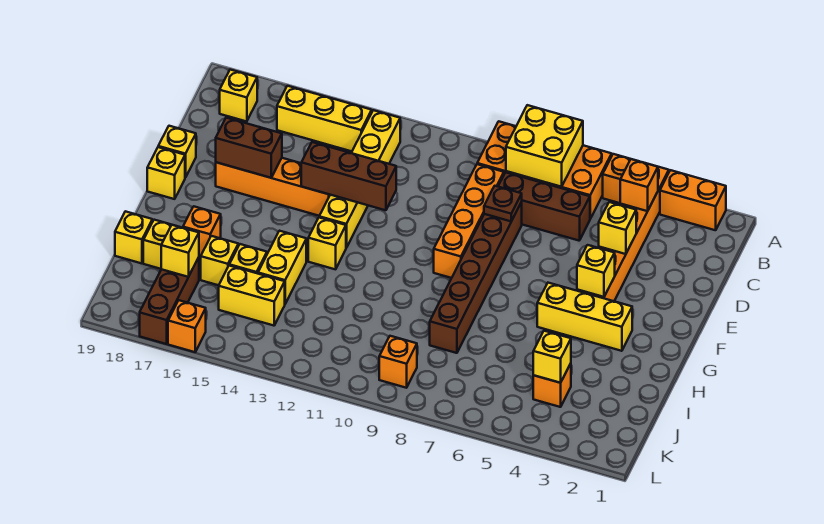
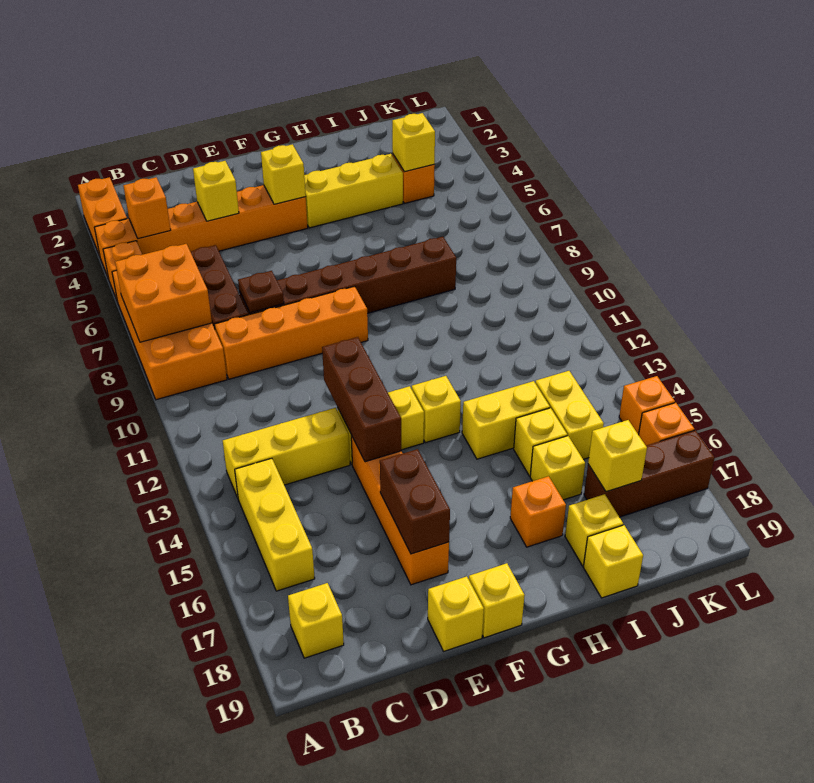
yellow 2x2 brick [506,105,583,187] -> orange 2x2 brick [115,244,212,342]
yellow 1x3 brick [537,283,632,351] -> yellow 1x3 brick turned to [304,154,403,228]
orange 1x1 brick [379,336,417,388] -> orange 1x1 brick moved to [619,376,675,435]

